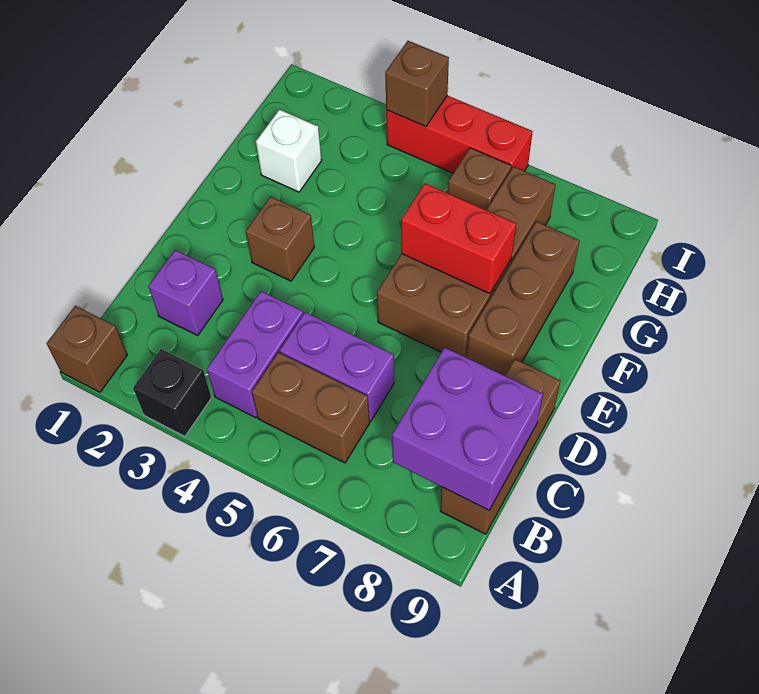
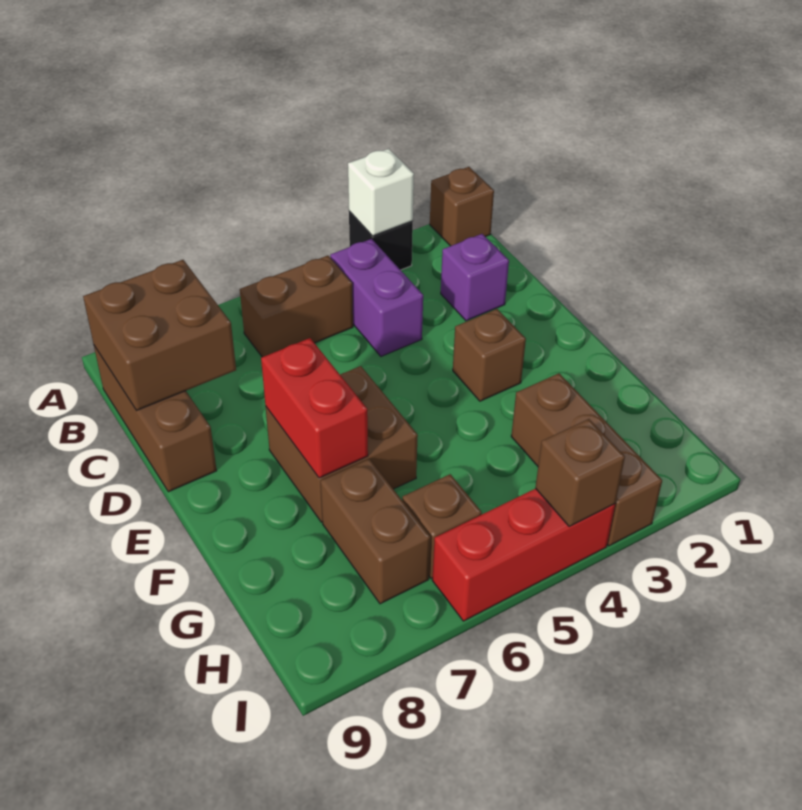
purple 2x2 brick [392,347,543,510] -> brown 2x2 brick [83,260,236,411]
purple 1x2 brick [280,312,394,421] -> none
brown 1x3 brick [467,221,580,375] -> brown 1x3 brick moved to [511,373,662,546]
red 1x2 brick [401,183,516,294] -> red 1x2 brick turned to [261,338,368,478]
white 1x1 brick [256,110,322,192] -> white 1x1 brick moved to [348,149,414,236]

